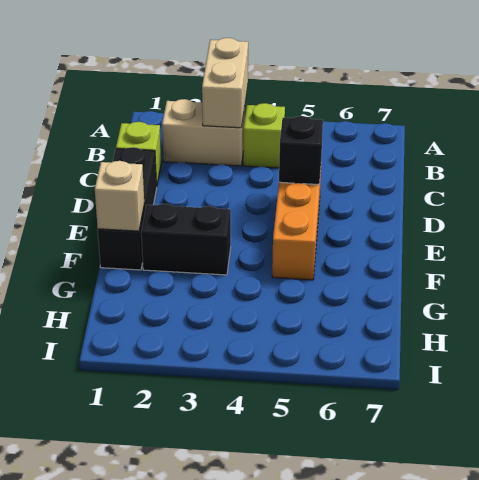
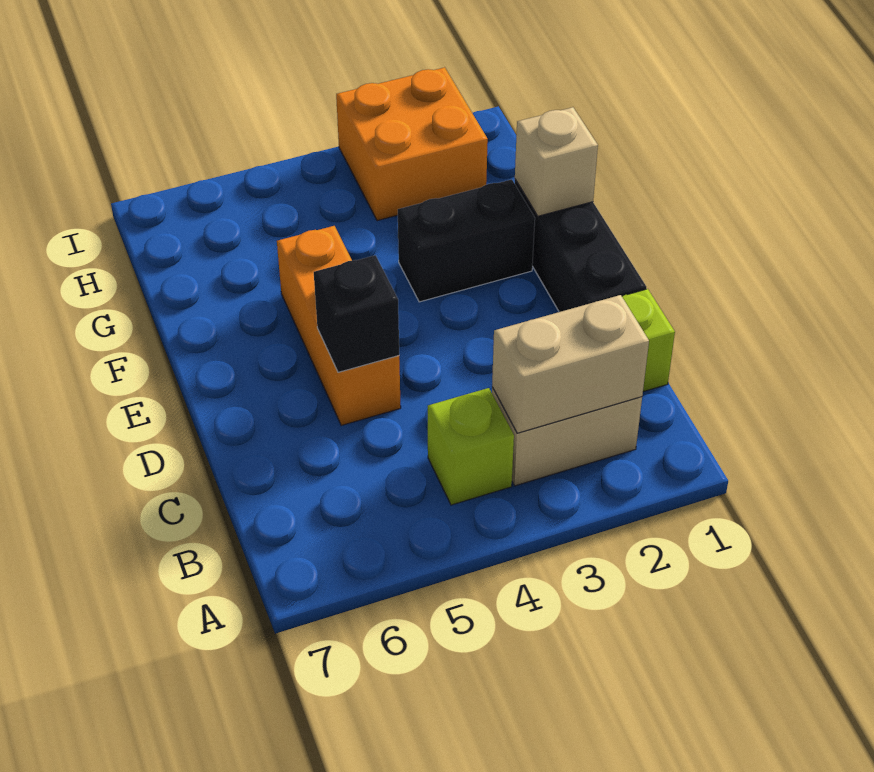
tan 1x2 brick [202,38,248,128] -> tan 1x2 brick turned to [492,295,649,433]
none -> orange 2x2 brick [336,67,488,221]

